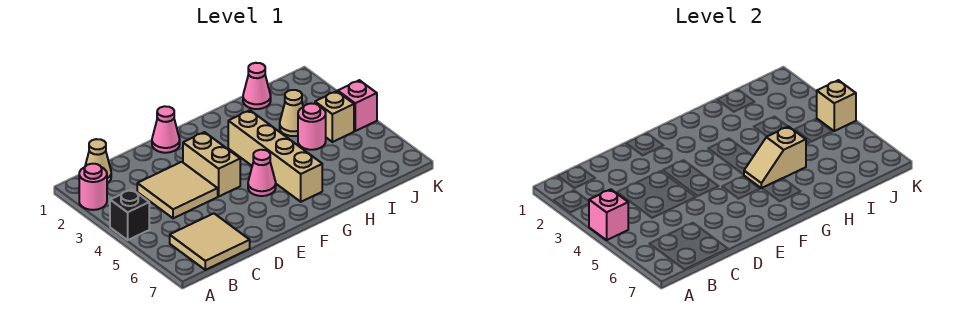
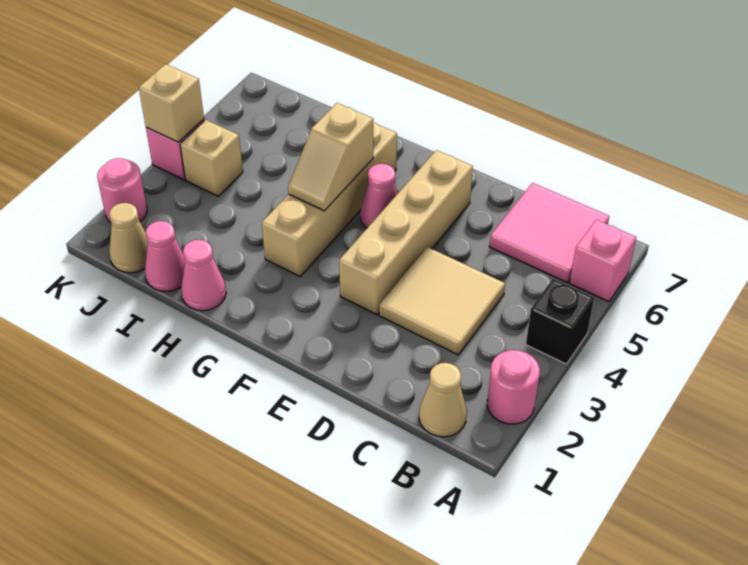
pink 1x1 brick [589,189,628,240] -> pink 1x1 brick moved to [570,220,636,302]
tan 2x2 tile [170,214,250,270] -> pink 2x2 tile [489,183,609,283]
pink 1x1 cone [152,106,180,153] -> pink 1x1 cone moved to [181,240,226,311]
tan 1x2 brick [183,132,240,196] -> tan 1x4 brick [339,150,473,315]
tan 1x2 slope [744,127,806,188] -> tan 1x2 slope turned to [288,103,373,211]
tan 1x1 cone [280,90,303,136] -> tan 1x1 cone moved to [109,203,148,273]
pink 1x1 round brick [298,103,326,150] -> pink 1x1 round brick moved to [97,158,147,223]

